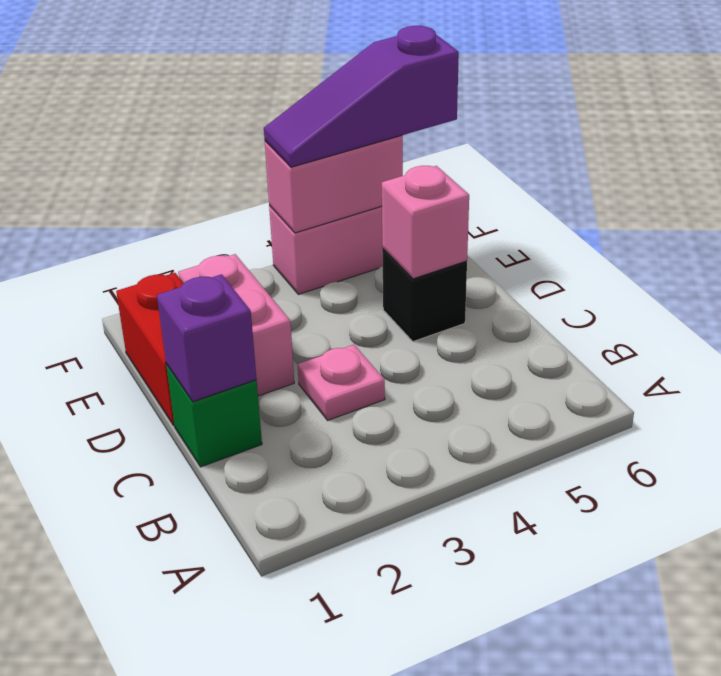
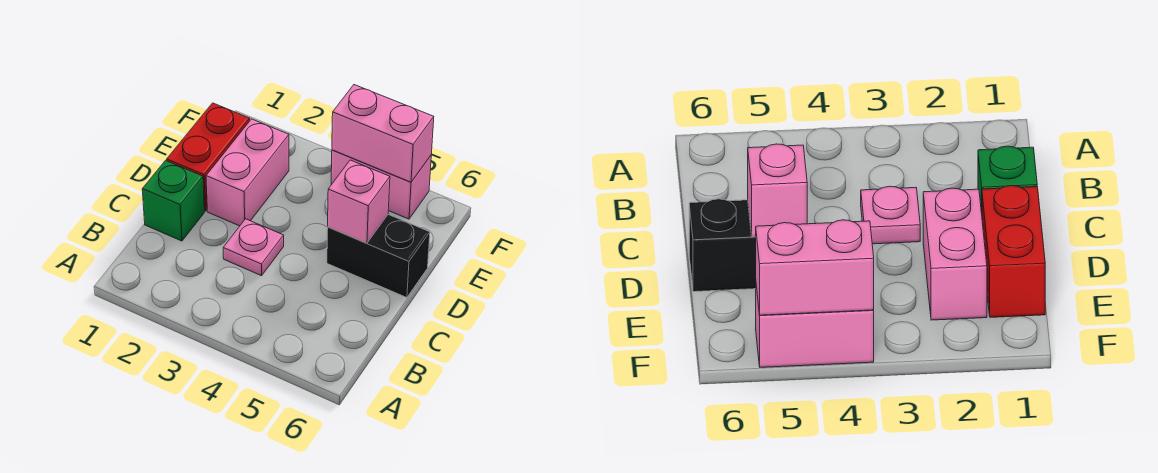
purple 1x1 brick [157,274,257,402] -> none
black 1x1 brick [382,249,467,342] -> black 1x2 brick [327,215,430,298]
purple 1x3 slope [264,26,459,167] -> none

